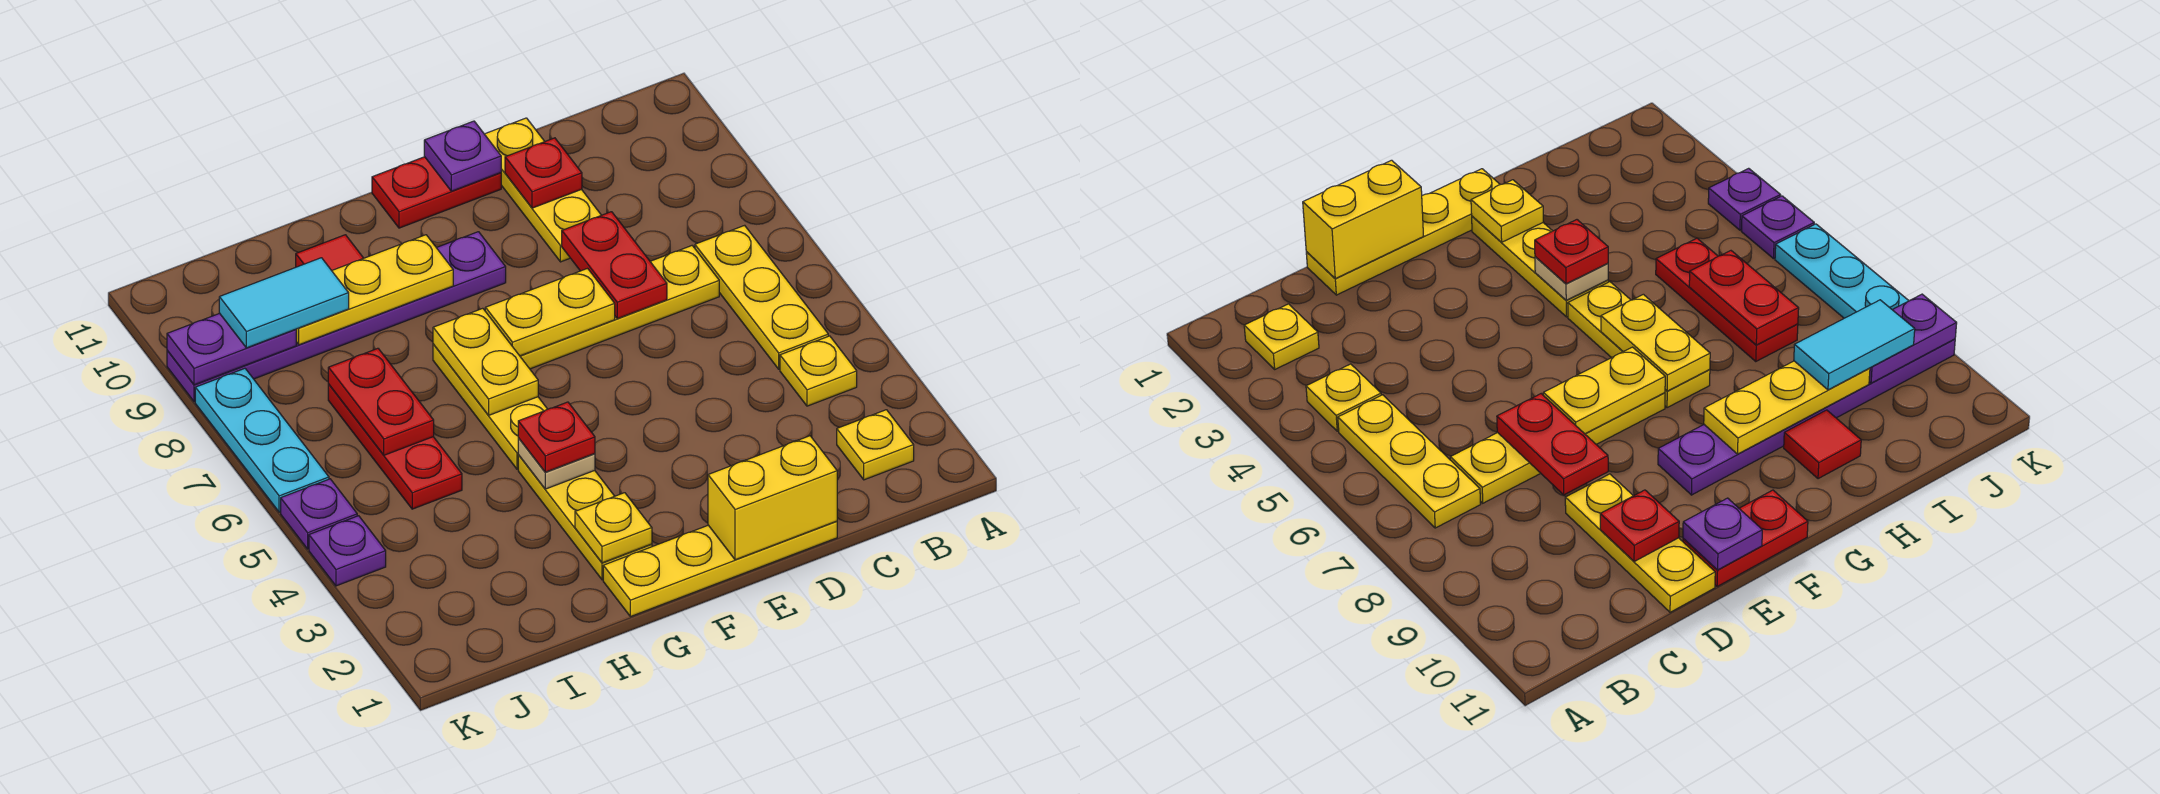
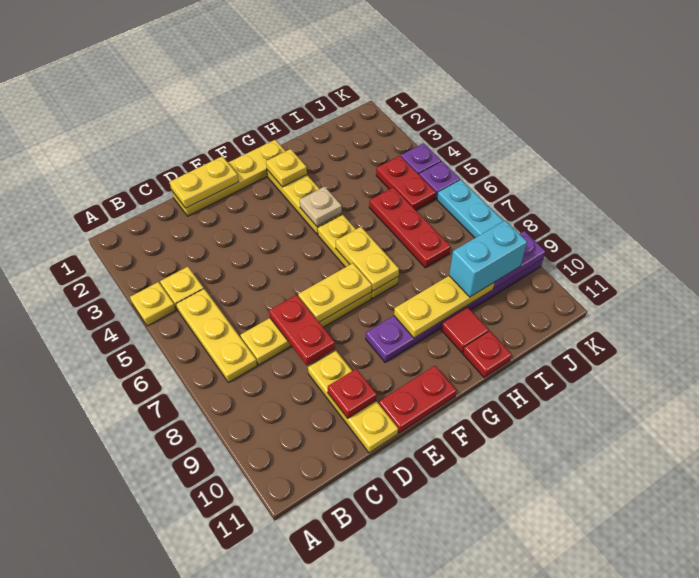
yellow 1x1 plate [837,410,914,480] -> yellow 1x1 plate moved to [130,282,176,326]
yellow 1x2 brick [708,436,837,560] -> yellow 1x2 plate [170,156,239,208]
purple 1x1 plate [424,121,501,191] -> none
red 1x1 plate [518,402,595,472] -> red 1x1 plate moved to [463,331,512,378]
red 1x2 plate [328,348,434,455] -> red 1x2 plate moved to [376,156,436,210]
cyan 1x2 tile [219,258,349,348] -> cyan 1x2 brick [449,220,527,297]

